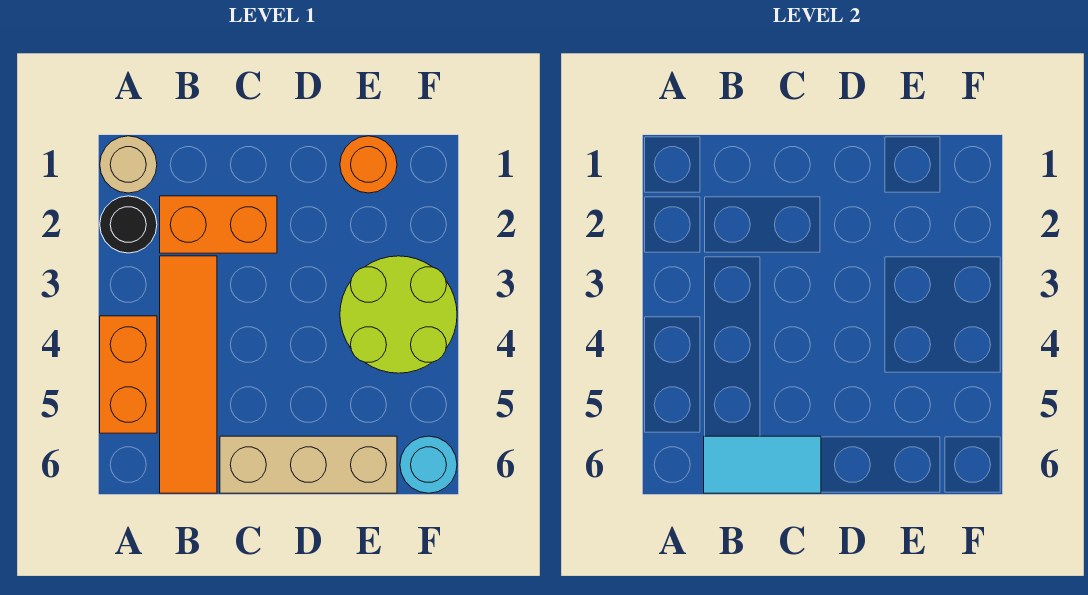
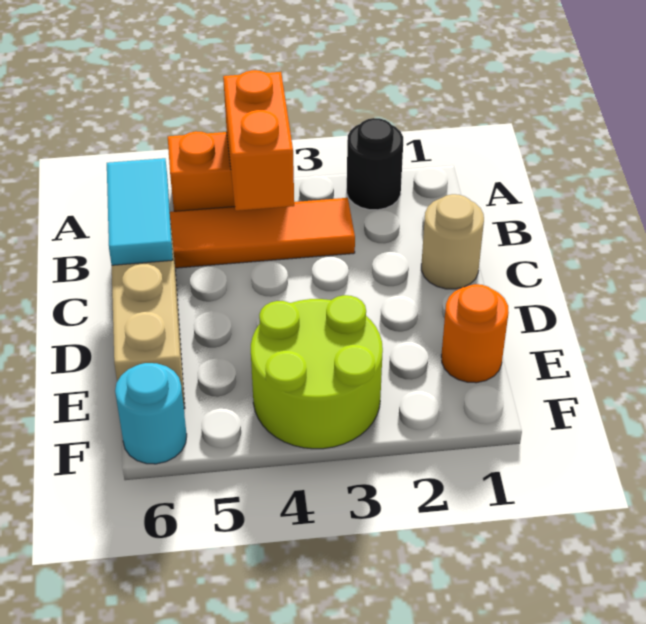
tan 1x1 round brick [100,136,157,193] -> tan 1x1 round brick moved to [421,194,484,289]
orange 1x2 brick [160,196,277,253] -> orange 1x2 brick moved to [223,70,294,211]

